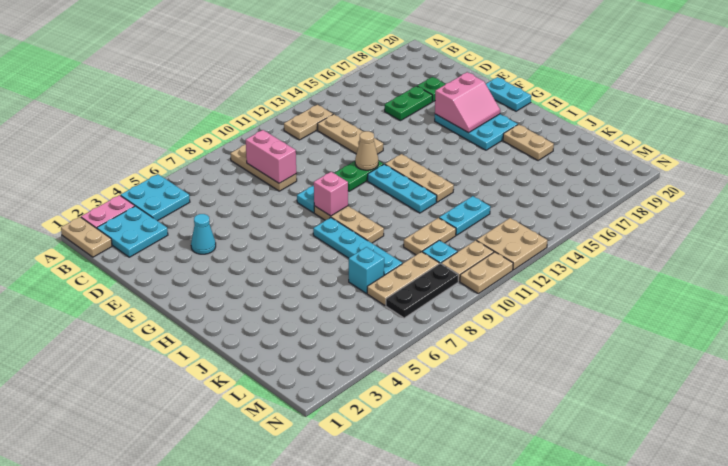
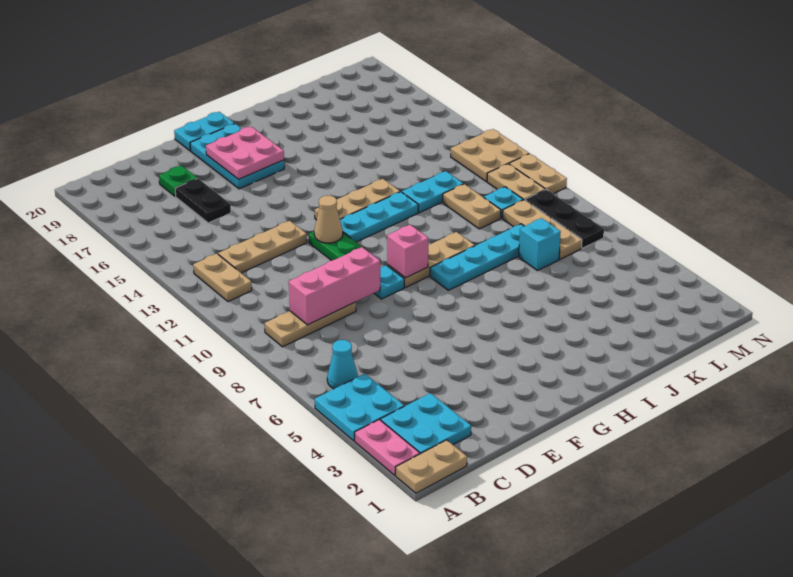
pink 1x2 brick [246,130,296,183] -> pink 1x3 brick [289,247,380,325]
green 1x2 plate [385,86,432,121] -> black 1x2 plate [175,178,231,223]
cyan 1x1 cone [191,214,216,254] -> cyan 1x1 cone moved to [327,340,358,389]
cyan 2x3 plate [435,114,518,150] -> cyan 2x3 plate turned to [190,124,284,189]
pink 2x2 slope [435,72,500,133] -> pink 2x2 plate [206,127,284,179]
tan 1x2 plate [503,124,554,160] -> none
cyan 1x2 plate [439,196,490,235] -> cyan 1x2 plate turned to [402,171,463,213]

